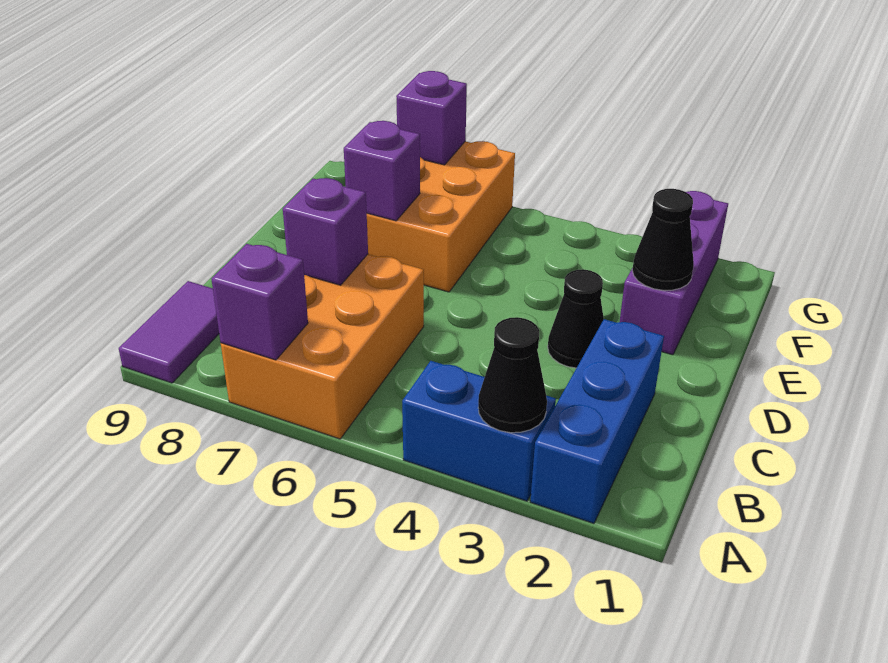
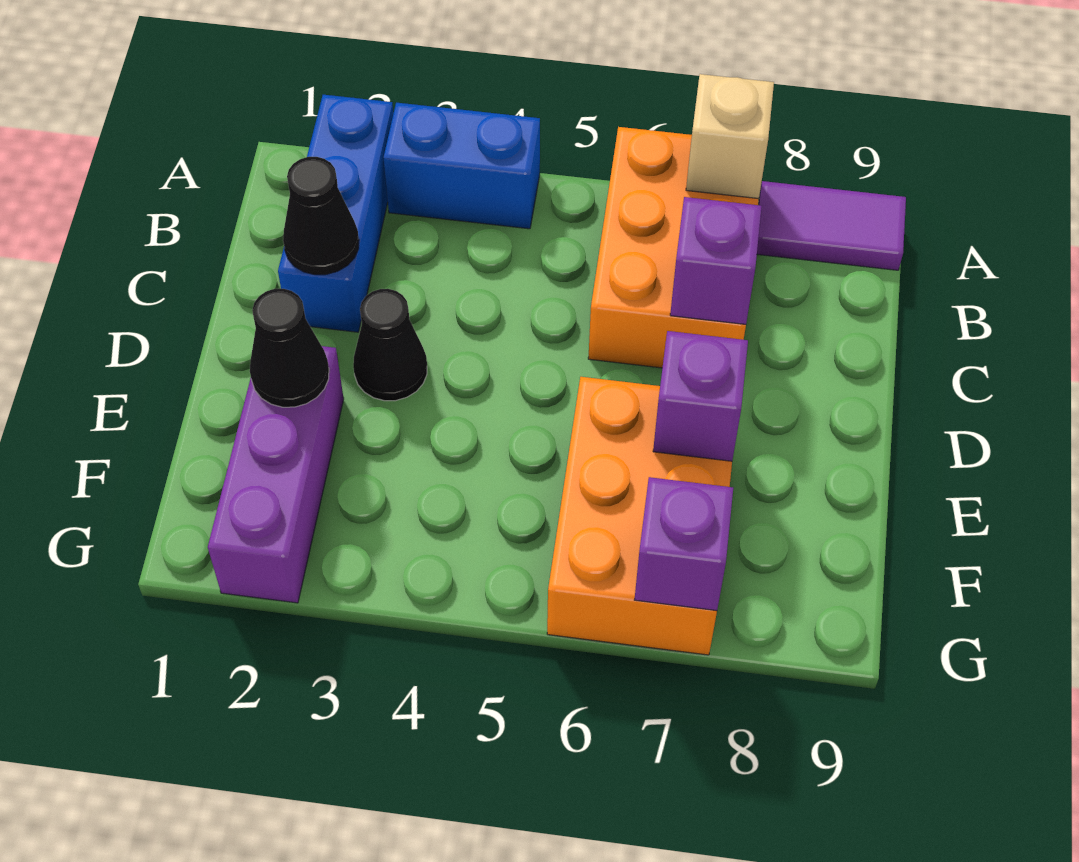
black 1x1 cone [478,317,547,433] -> black 1x1 cone moved to [283,157,359,275]
purple 1x1 brick [211,244,308,360] -> tan 1x1 brick [686,74,774,199]
purple 1x2 tile [119,281,219,383] -> purple 1x2 tile turned to [757,181,906,270]

